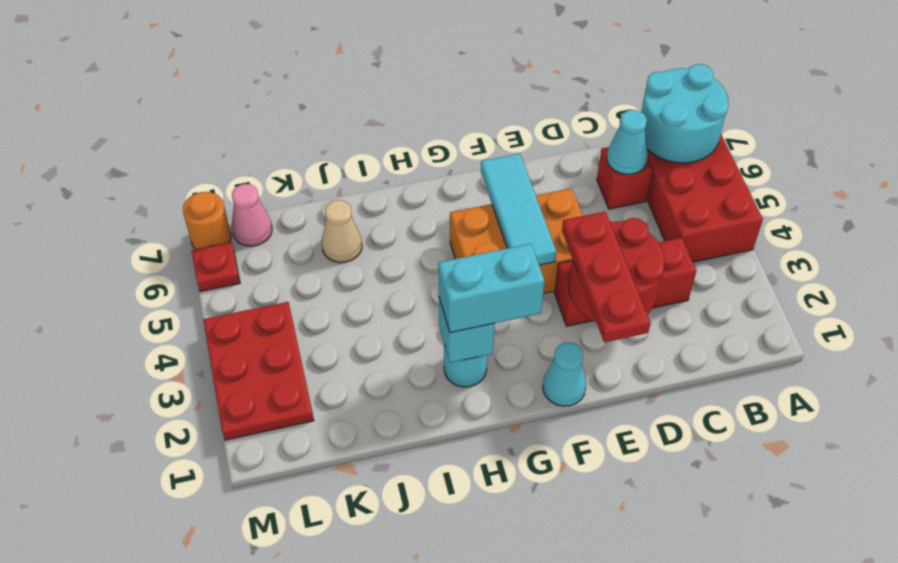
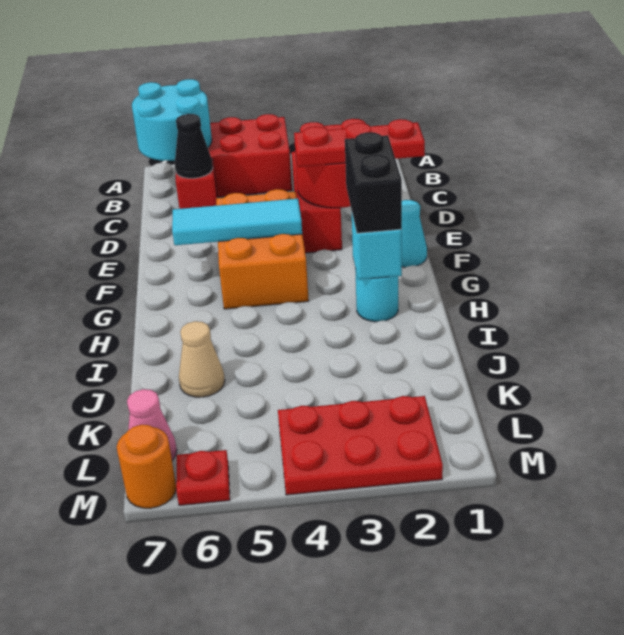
cyan 1x1 cone [607,110,648,174] -> black 1x1 cone [175,114,213,178]
cyan 1x2 brick [438,244,544,333] -> black 1x2 brick [345,132,402,233]

